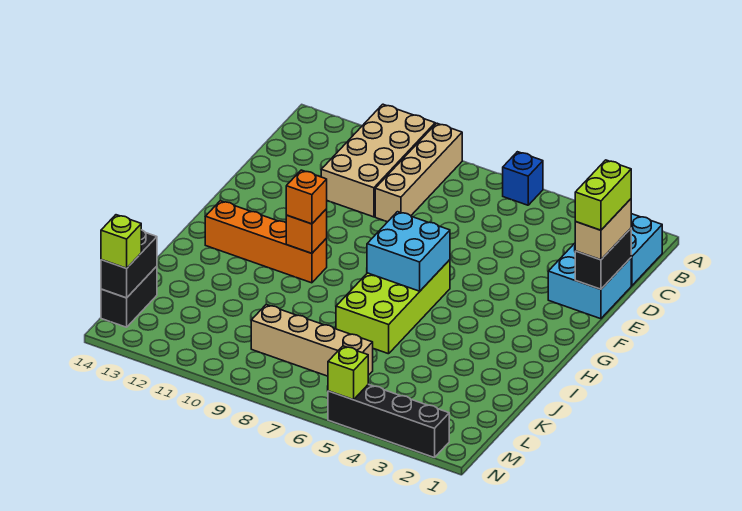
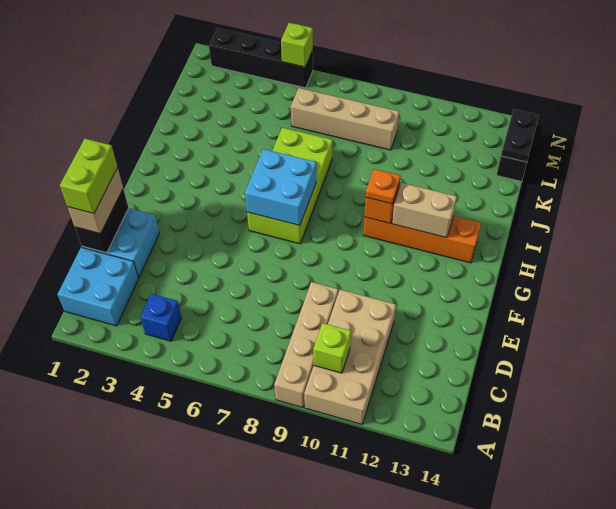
blue 1x1 brick [503,152,543,205] -> blue 1x1 brick moved to [140,294,181,341]
orange 1x1 brick [286,170,327,224] -> orange 1x1 plate [366,169,401,204]
none -> tan 1x2 brick [392,183,457,238]
black 1x2 brick [101,230,157,298] -> black 1x2 plate [501,109,539,162]
lime 1x1 brick [101,215,141,268] -> lime 1x1 brick moved to [313,323,351,373]

